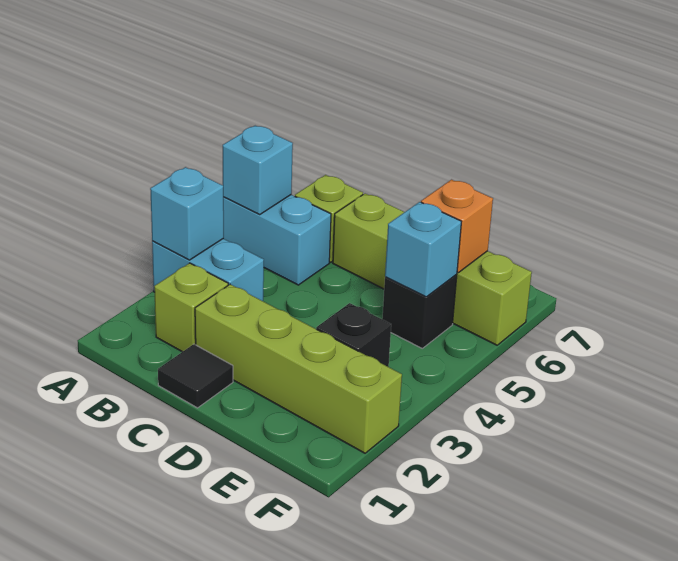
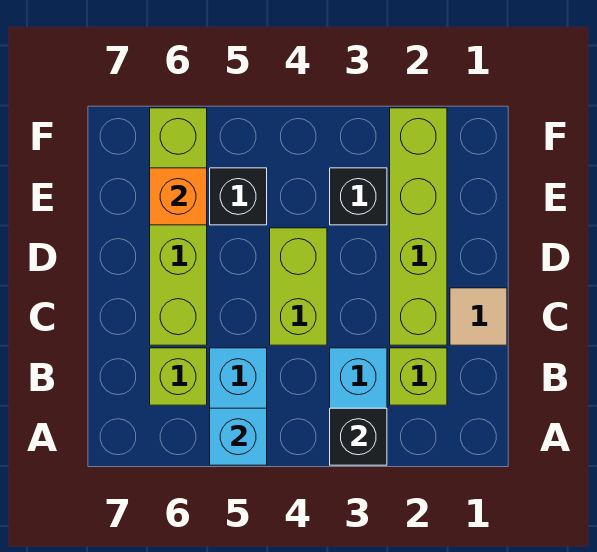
cyan 1x1 brick [150,167,224,260] -> black 1x1 brick [330,408,387,465]
black 1x1 tile [158,344,233,408] -> tan 1x1 tile [450,288,507,345]
none -> lime 1x2 brick [270,228,327,345]
cyan 1x1 brick [385,202,461,297] -> none

